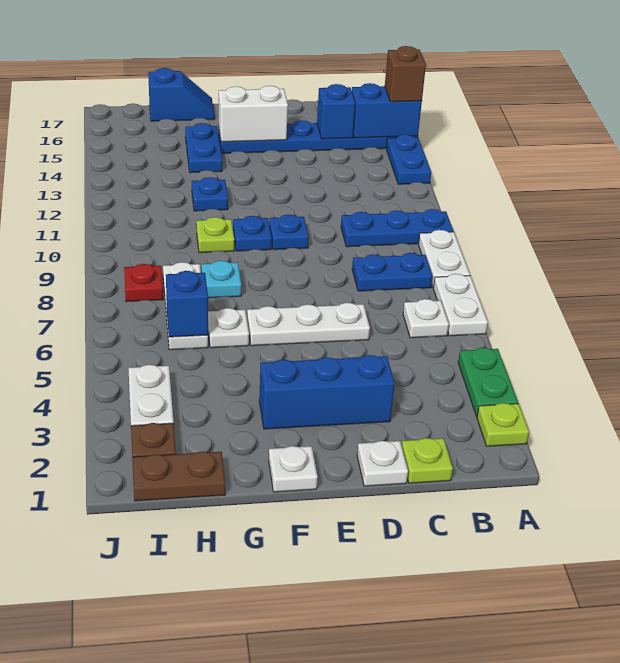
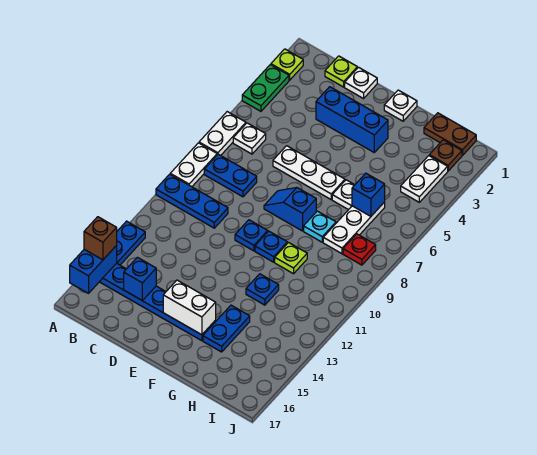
blue 1x2 brick [352,83,422,138] -> blue 1x2 brick turned to [70,245,117,293]
blue 1x2 slope [148,68,214,121] -> blue 1x2 slope moved to [264,188,316,231]

